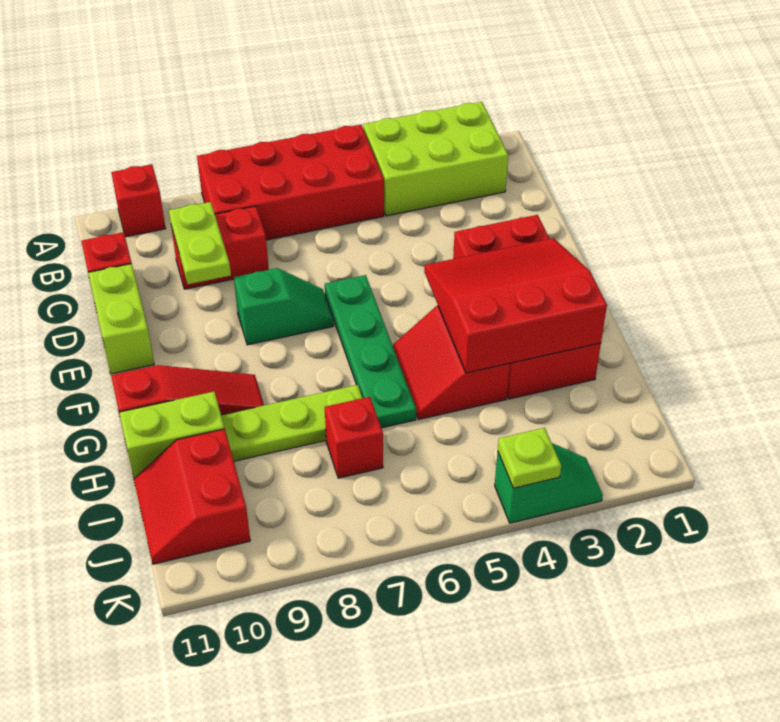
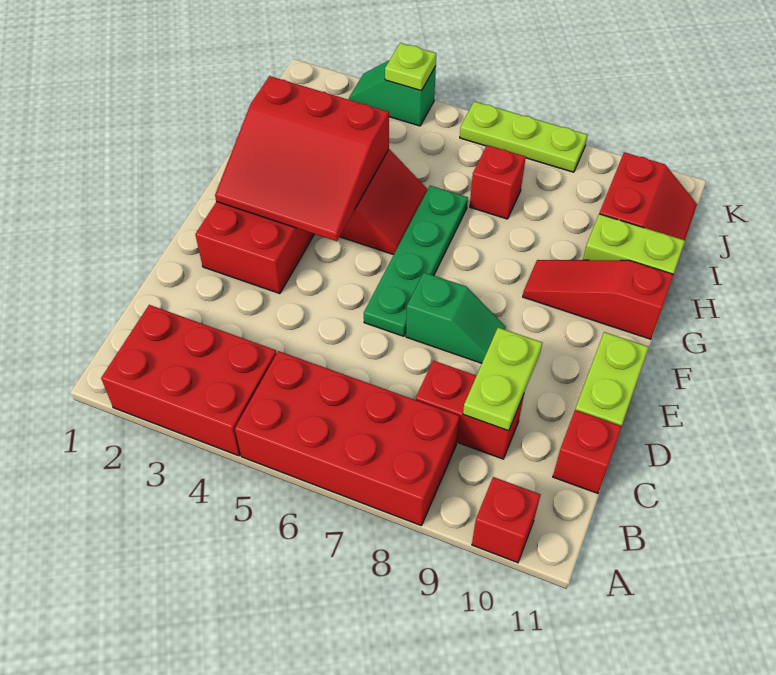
lime 2x3 brick [363,102,508,216] -> red 2x3 brick [101,305,277,456]
green 1x2 slope [234,268,334,345] -> green 1x2 slope turned to [406,273,506,363]
lime 1x3 plate [221,385,362,461] -> lime 1x3 plate moved to [460,101,588,172]

